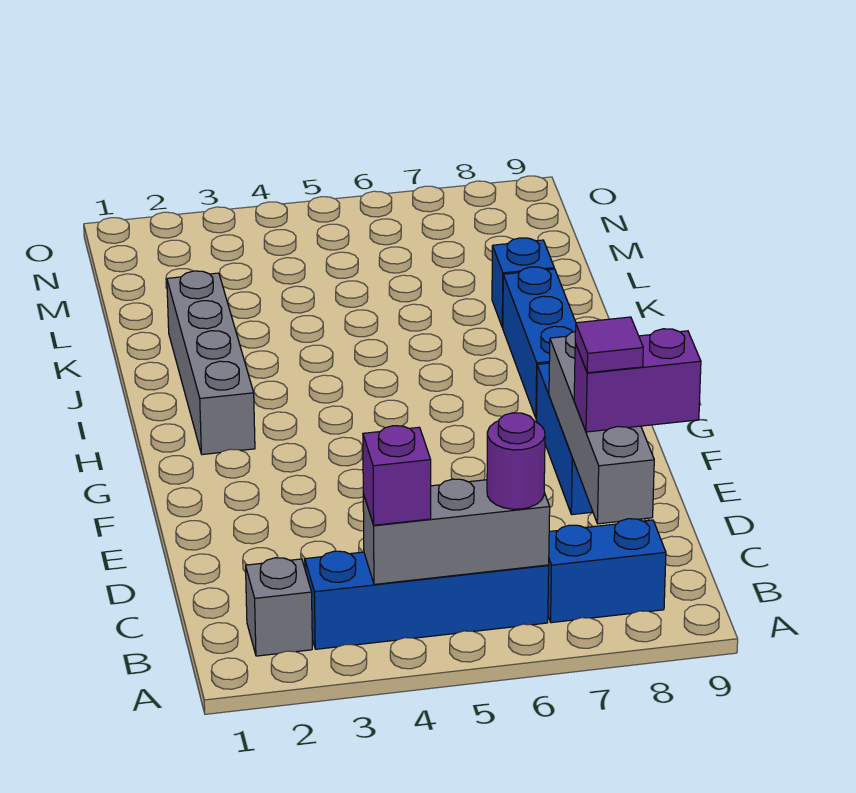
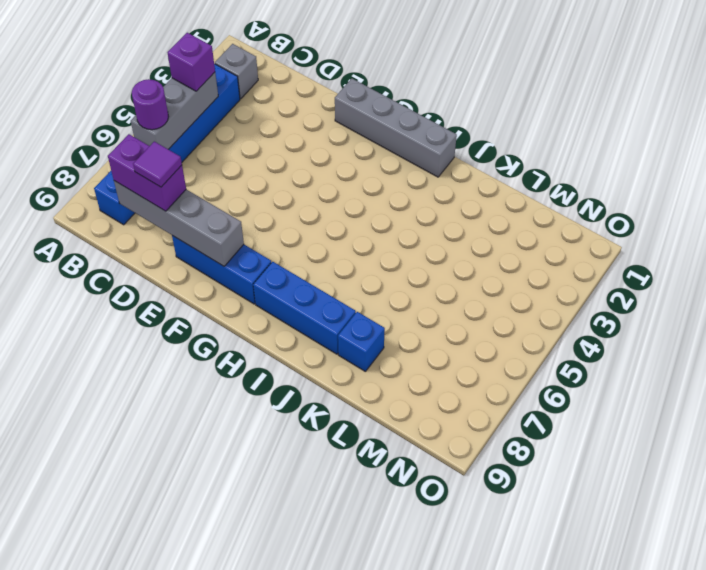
purple 1x2 brick [574,329,701,432] -> purple 1x2 brick turned to [108,134,186,211]
grey 1x4 brick [167,271,255,455] -> grey 1x4 brick moved to [335,79,457,177]

